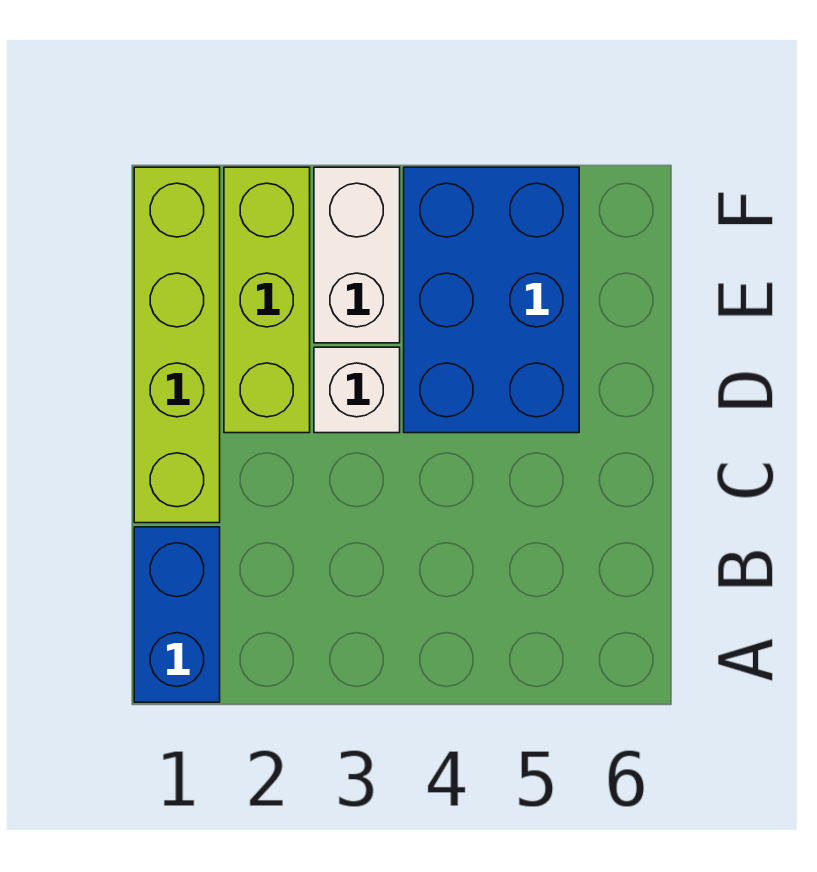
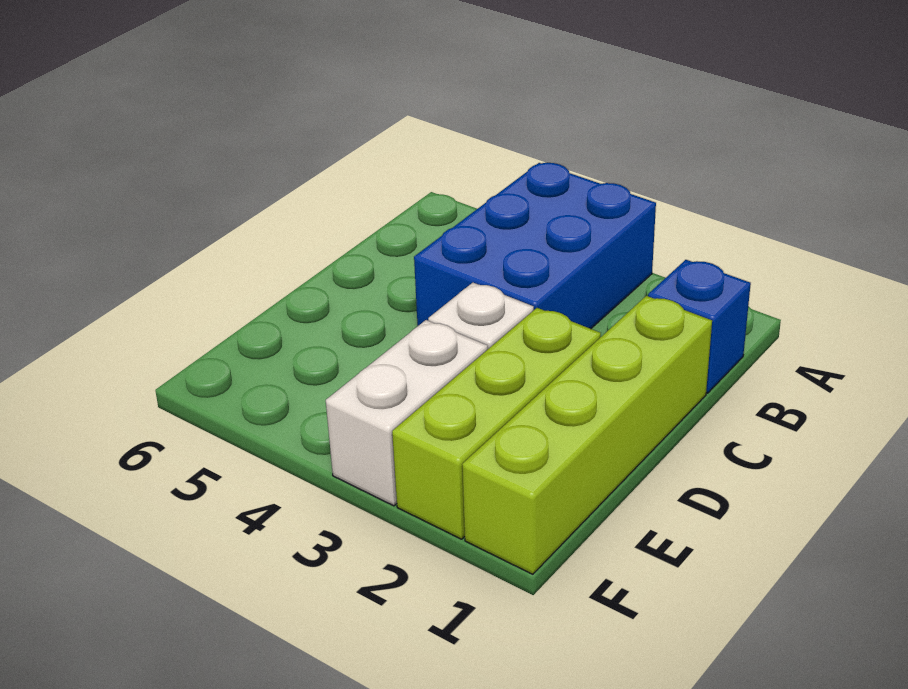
blue 1x2 brick [134,527,220,702] -> blue 1x1 brick [648,260,751,393]
blue 2x3 brick [404,167,579,433] -> blue 2x3 brick moved to [414,163,656,329]

